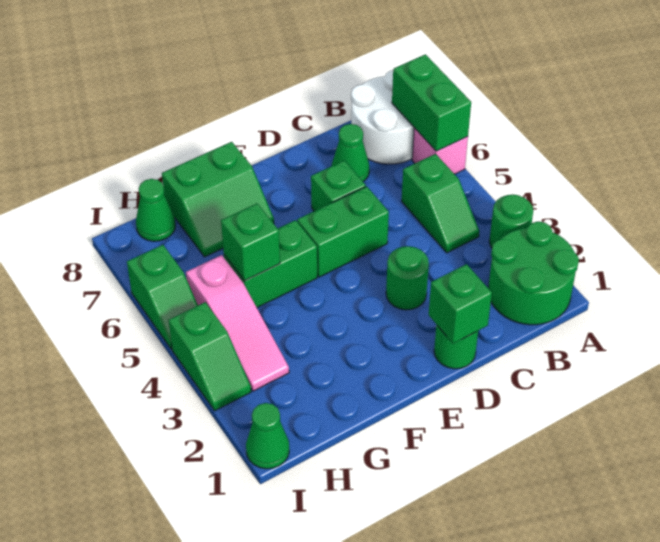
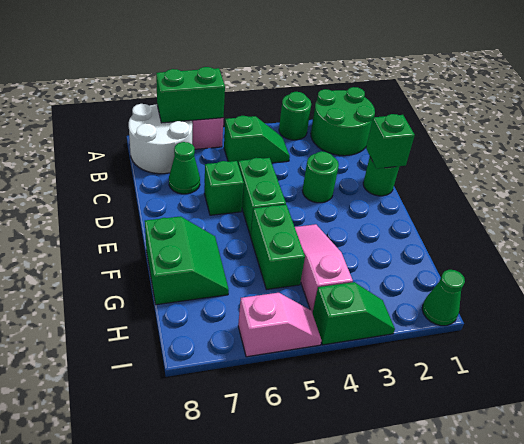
green 1x1 brick [221,204,280,281] -> none
pink 1x3 slope [186,255,289,391] -> pink 1x3 slope turned to [295,224,353,313]
green 1x1 cone [136,179,175,241] -> none
green 1x2 slope [127,245,198,350] -> pink 1x2 slope [238,293,322,357]

